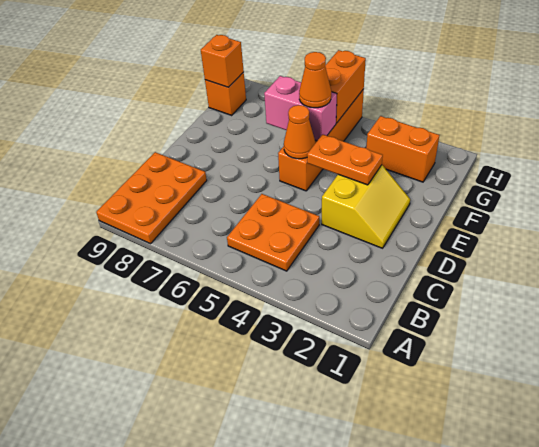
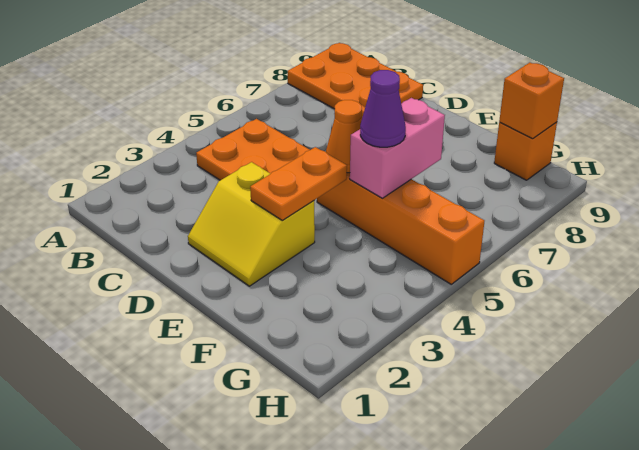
orange 1x1 cone [299,52,331,108] -> purple 1x1 cone [360,70,406,147]
orange 1x2 brick [366,116,439,182] -> none
orange 1x2 brick [325,50,366,123] -> none

